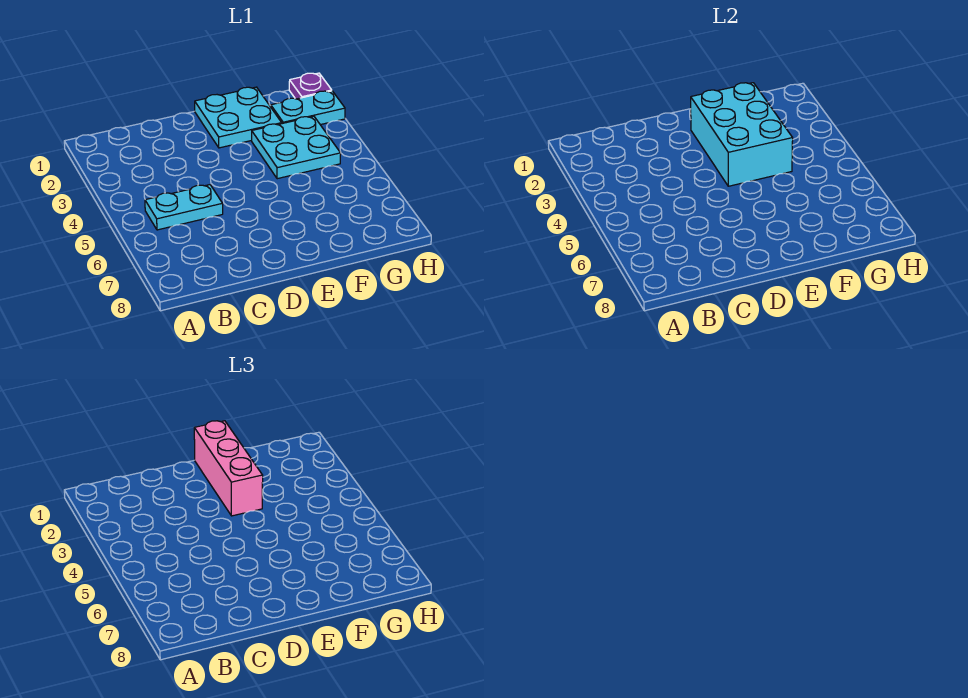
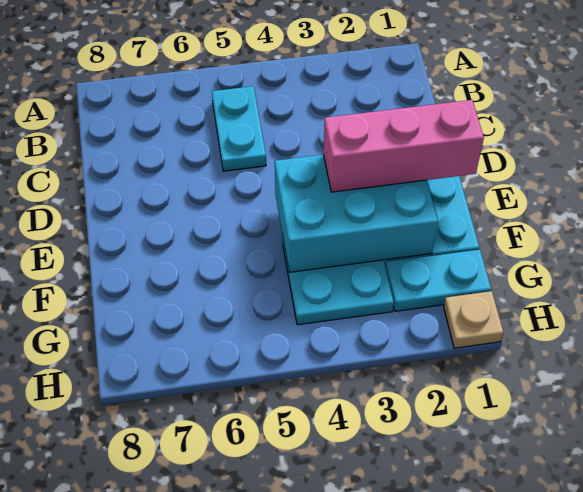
cyan 1x2 plate [271,91,345,125] -> cyan 1x2 plate turned to [386,250,491,311]
purple 1x1 plate [289,73,332,99] -> tan 1x1 plate [444,291,504,348]

